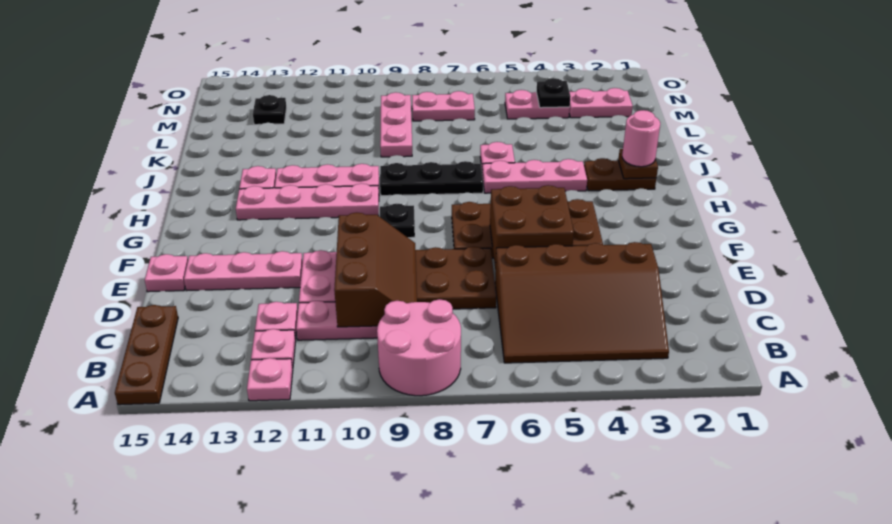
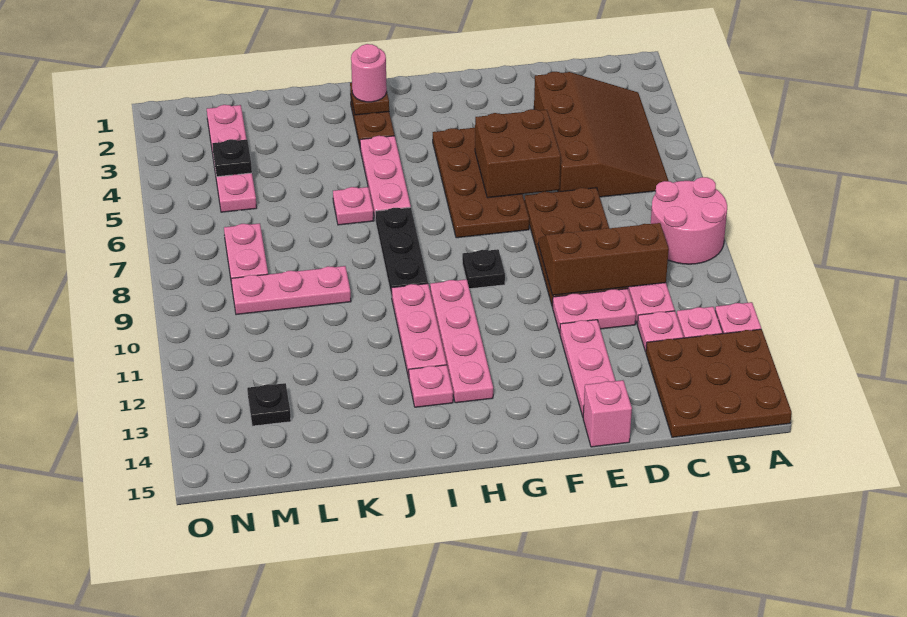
brown 1x3 plate [115,305,178,405] -> brown 3x3 plate [646,329,792,437]
pink 1x1 plate [145,254,188,292] -> pink 1x1 brick [583,380,632,447]

